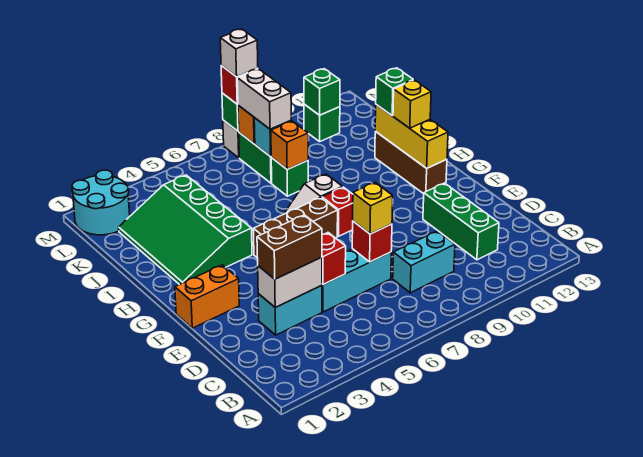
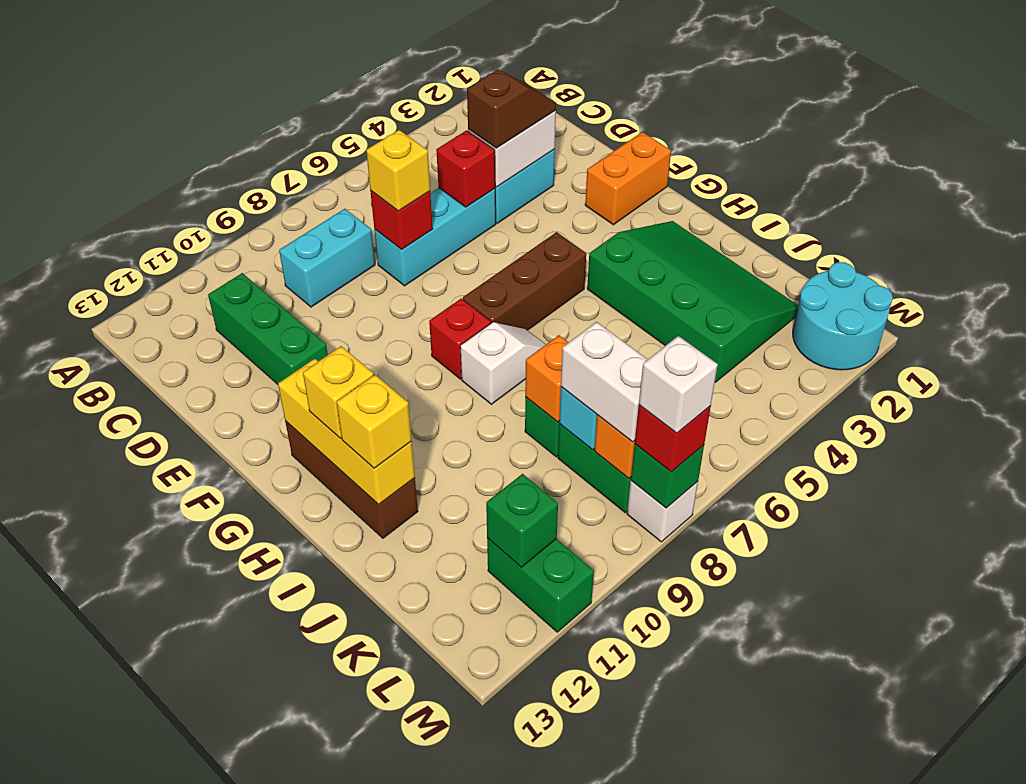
brown 1x2 brick [257,215,322,279] -> brown 1x2 slope [467,70,556,148]
green 1x1 brick [376,68,413,116] -> yellow 1x1 brick [336,375,412,468]
green 1x1 brick [304,104,340,142] -> green 1x2 brick [487,538,594,632]

